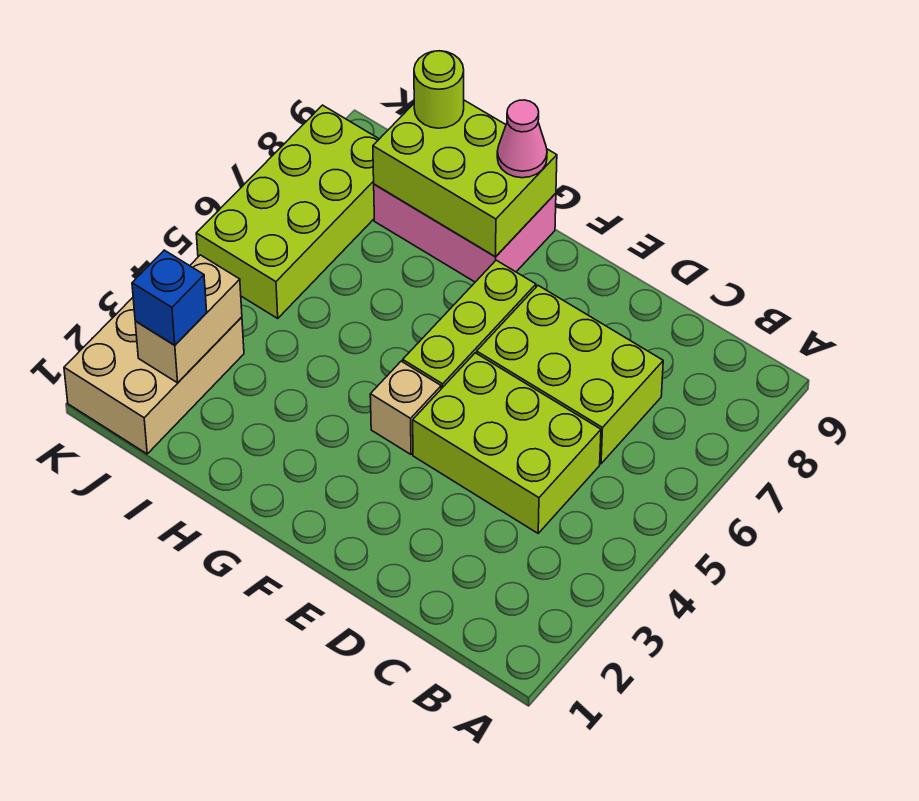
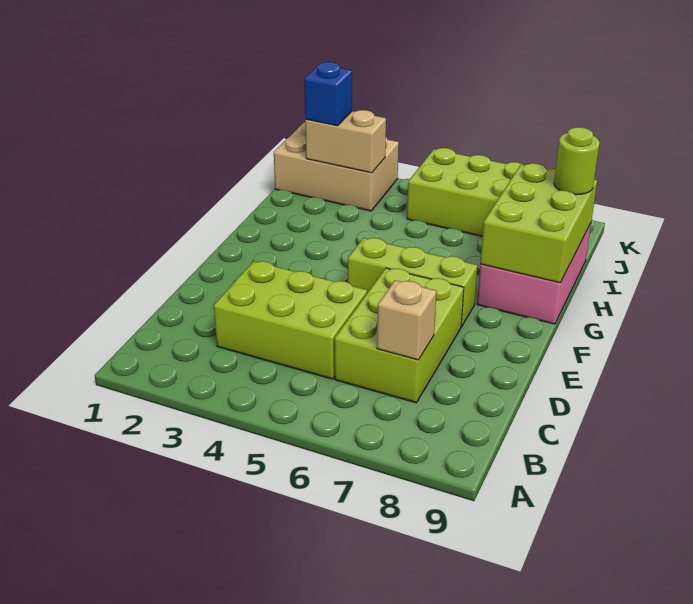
lime 2x3 brick [413,353,601,533] -> lime 2x3 brick turned to [214,261,367,379]
tan 1x1 brick [370,361,441,454] -> tan 1x1 brick moved to [377,280,436,360]
pink 1x1 cone [497,100,547,178] -> none

